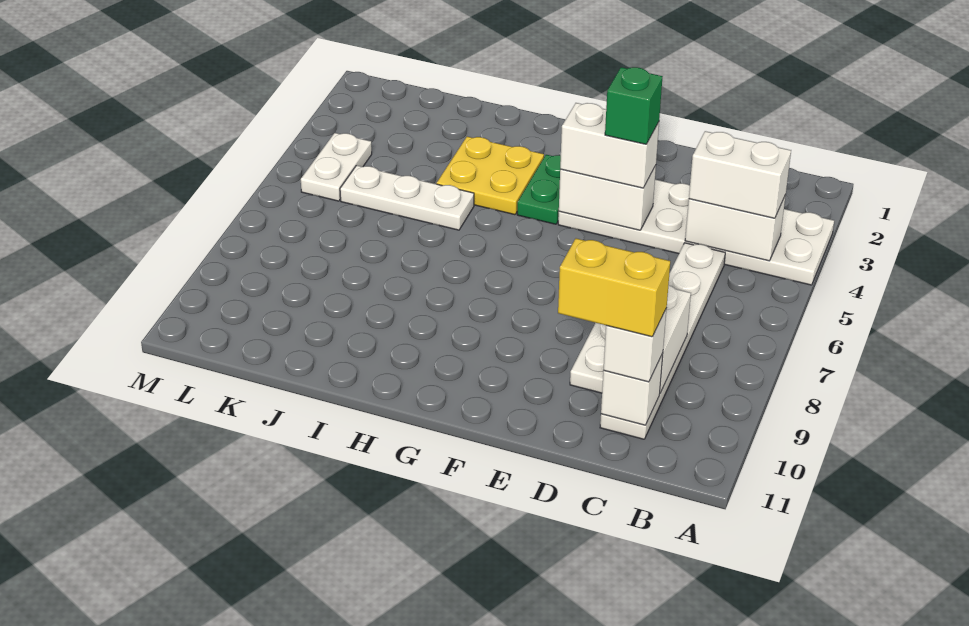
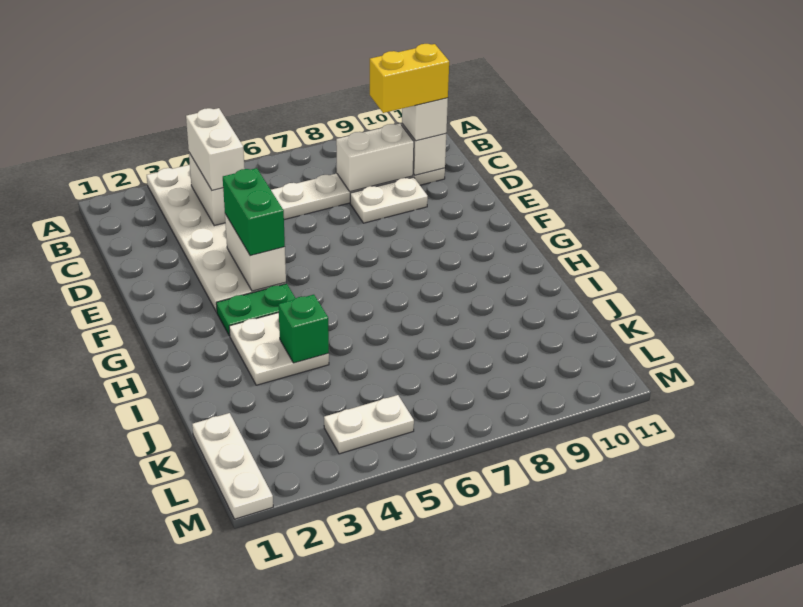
yellow 1x2 brick [558,238,670,337] -> yellow 1x2 brick turned to [370,44,449,113]
white 1x2 brick [560,103,659,188] -> green 1x2 brick [223,168,285,256]
green 1x1 brick [605,67,663,144] -> green 1x1 brick moved to [278,295,329,363]
yellow 2x2 plate [437,137,544,215] -> white 2x2 plate [229,313,329,385]
white 1x3 plate [340,165,474,230] -> white 1x3 plate moved to [192,413,273,519]

